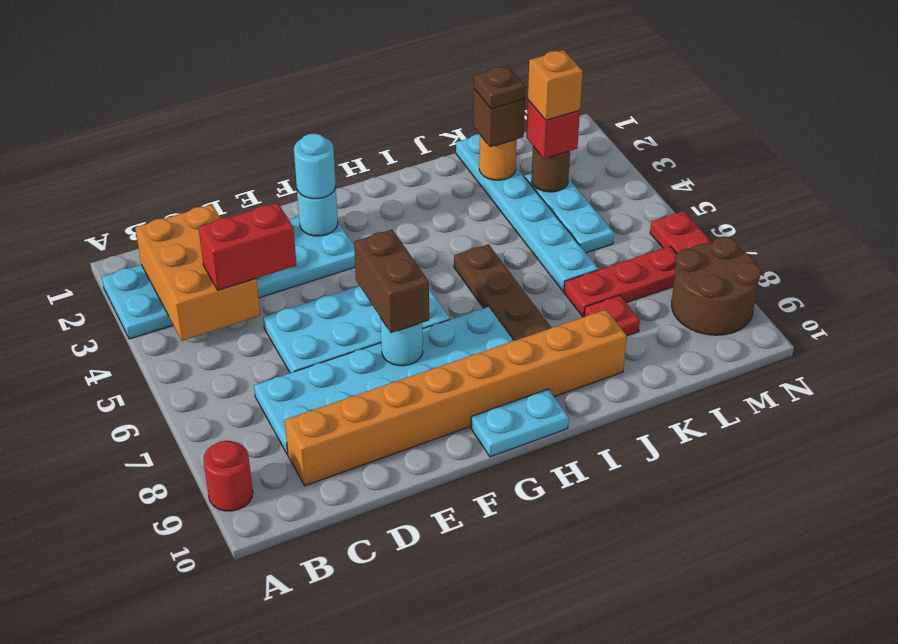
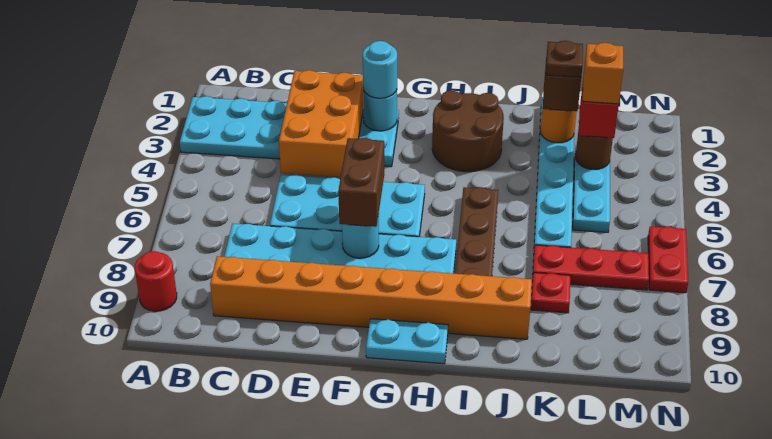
orange 2x3 brick [135,205,260,341] -> orange 2x3 brick moved to [279,70,363,177]
red 1x2 brick [198,203,297,290] -> none
brown 2x2 round brick [672,237,761,335] -> brown 2x2 round brick moved to [432,91,504,172]

